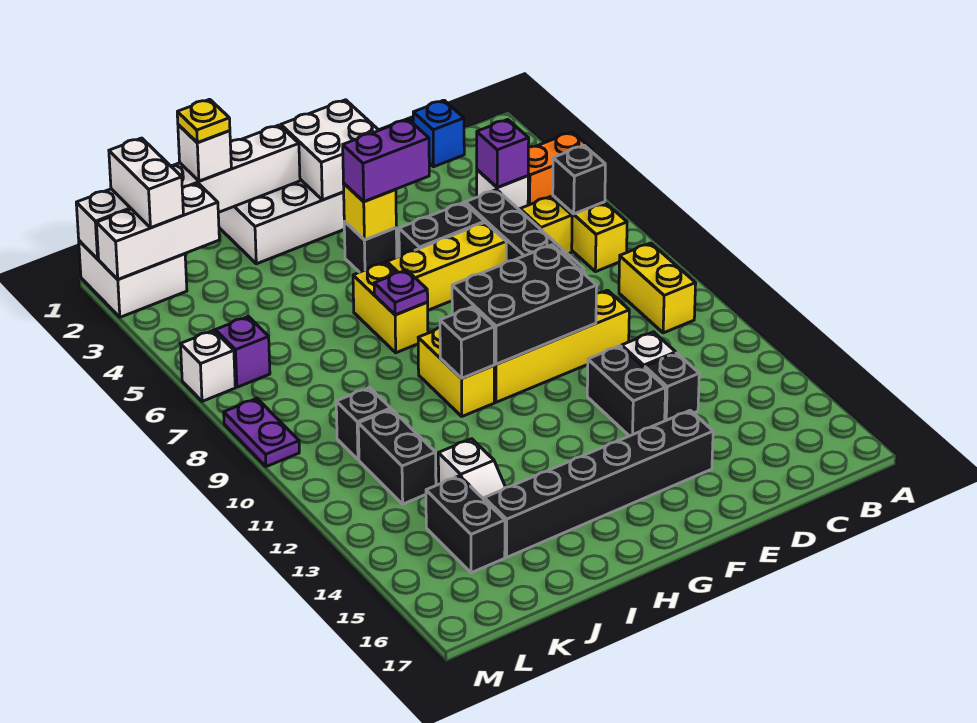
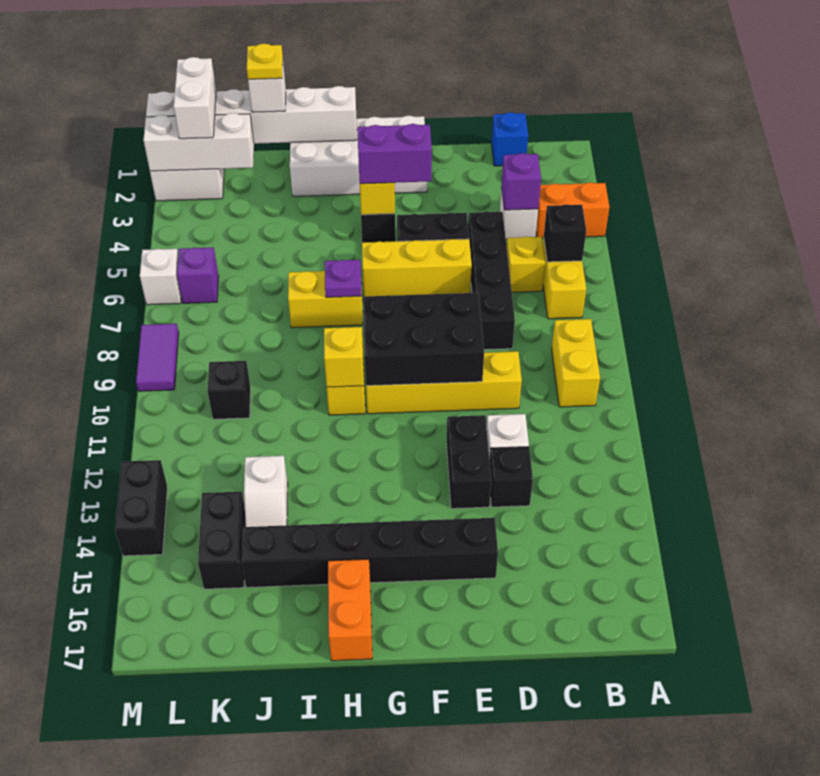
white 2x2 brick [281,100,379,200] -> none
yellow 1x2 brick [353,262,428,353] -> yellow 1x2 brick turned to [288,271,363,328]
black 1x1 brick [440,307,494,378] -> yellow 1x1 brick [324,327,364,387]
none -> orange 1x2 brick [328,559,372,661]
black 1x2 brick [358,409,436,504] -> black 1x2 brick moved to [115,460,167,556]
purple 1x2 plate [224,399,299,467] -> purple 1x2 tile [136,324,179,391]

